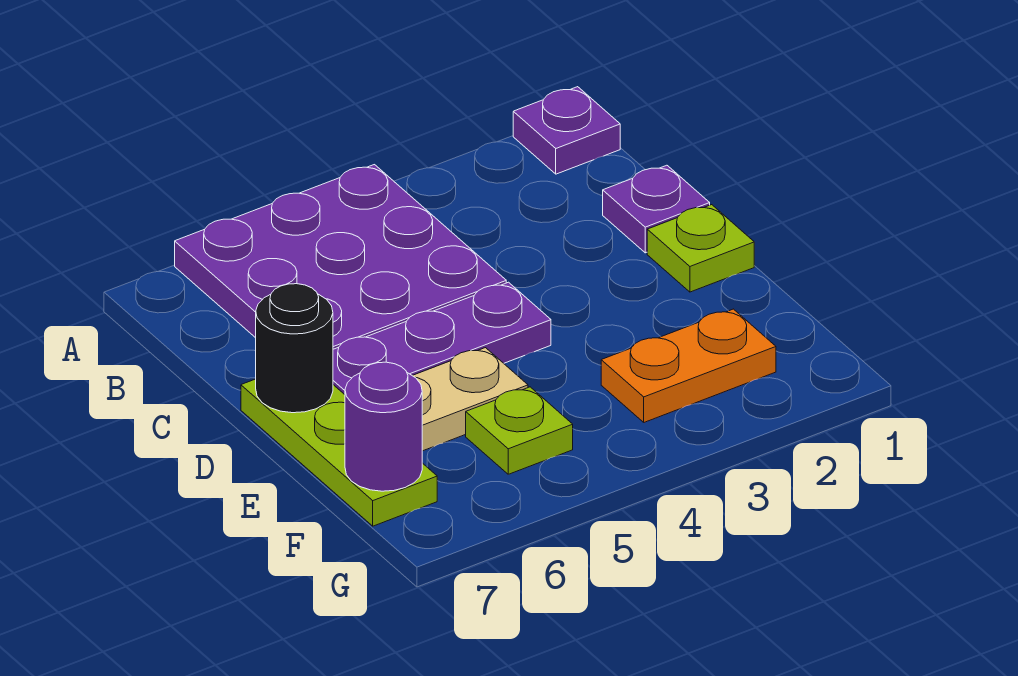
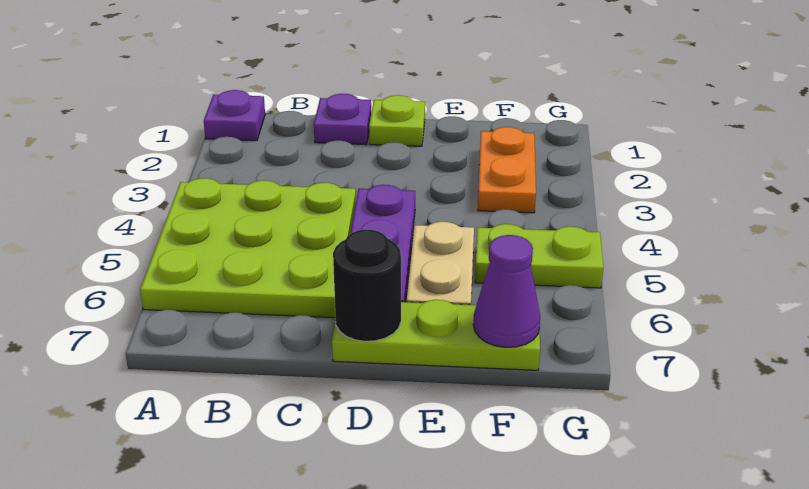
purple 3x3 plate [175,165,506,349] -> lime 3x3 plate [140,178,356,318]
lime 1x1 plate [466,387,573,474] -> lime 1x2 plate [475,224,603,288]
purple 1x1 round brick [345,362,422,491] -> purple 1x1 cone [473,235,540,347]

